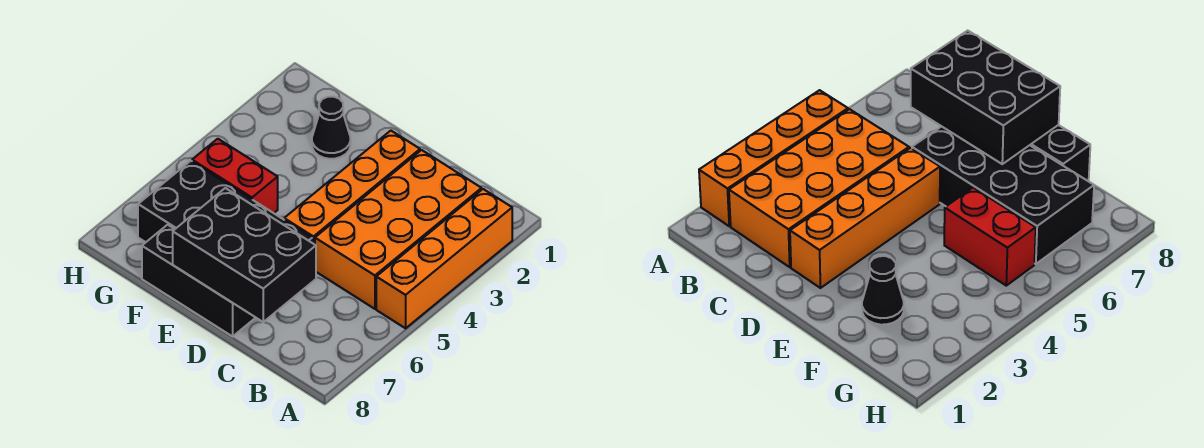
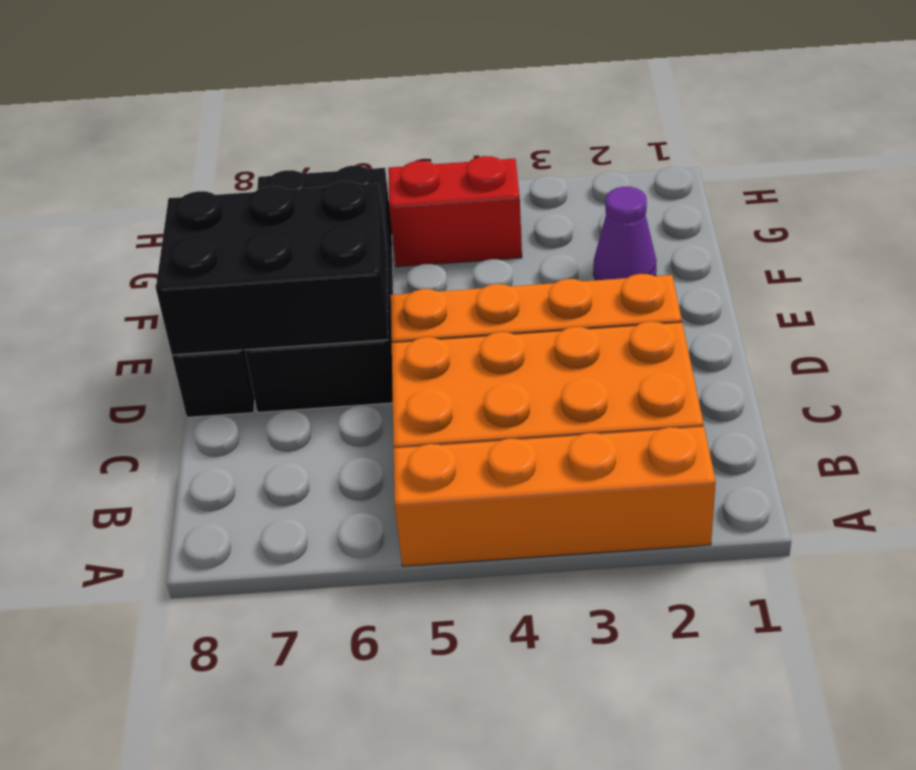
black 2x3 brick [173,188,316,322] -> black 2x3 brick turned to [156,181,388,355]
black 1x1 cone [312,97,351,159] -> purple 1x1 cone [593,187,657,280]
red 1x2 brick [192,139,278,213] -> red 1x2 brick turned to [388,156,522,267]

